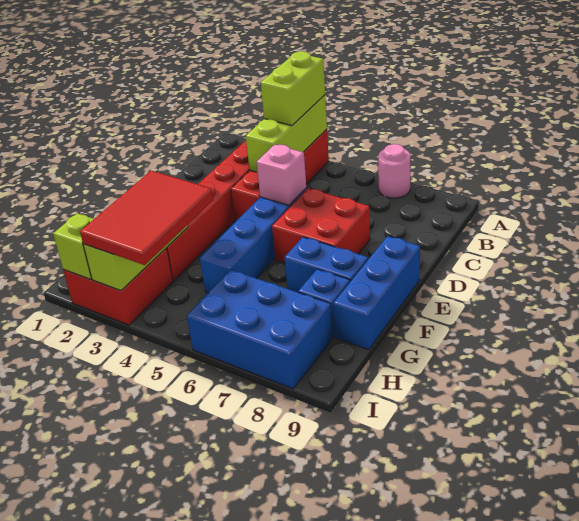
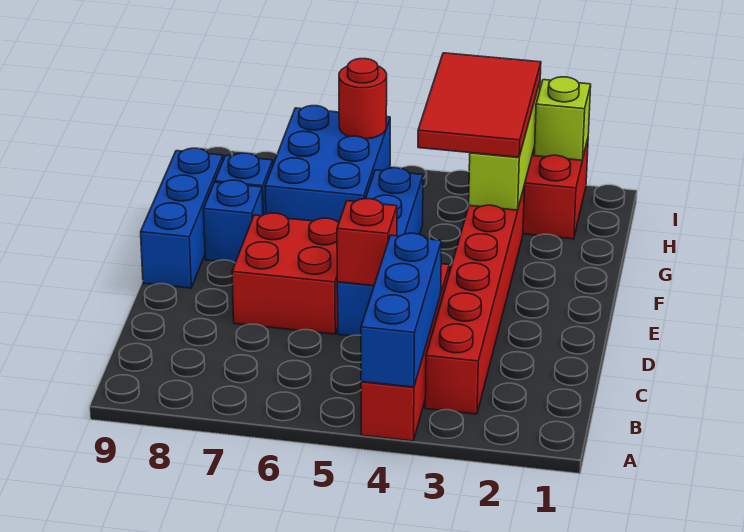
lime 1x3 brick [246,95,327,172] -> blue 1x3 brick [361,233,442,387]
lime 1x2 brick [261,51,325,126] -> none
pink 1x1 round brick [378,144,410,198] -> none
pink 1x1 brick [257,145,306,205] -> red 1x1 brick [337,199,397,286]
blue 1x2 brick [285,237,368,292] -> blue 1x1 brick [204,180,263,263]
blue 2x3 brick [187,270,333,389] -> blue 2x3 brick turned to [265,106,390,223]
none -> red 1x1 round brick [339,59,387,139]

